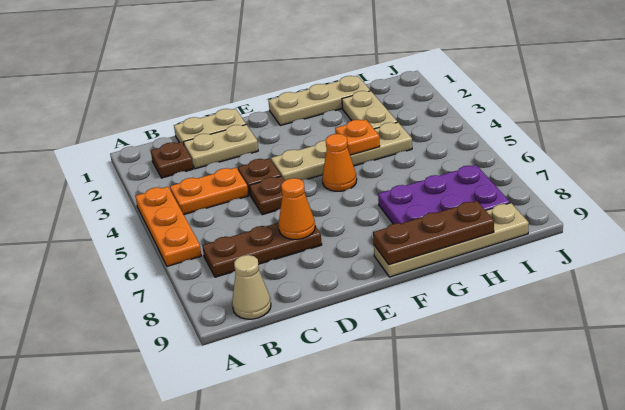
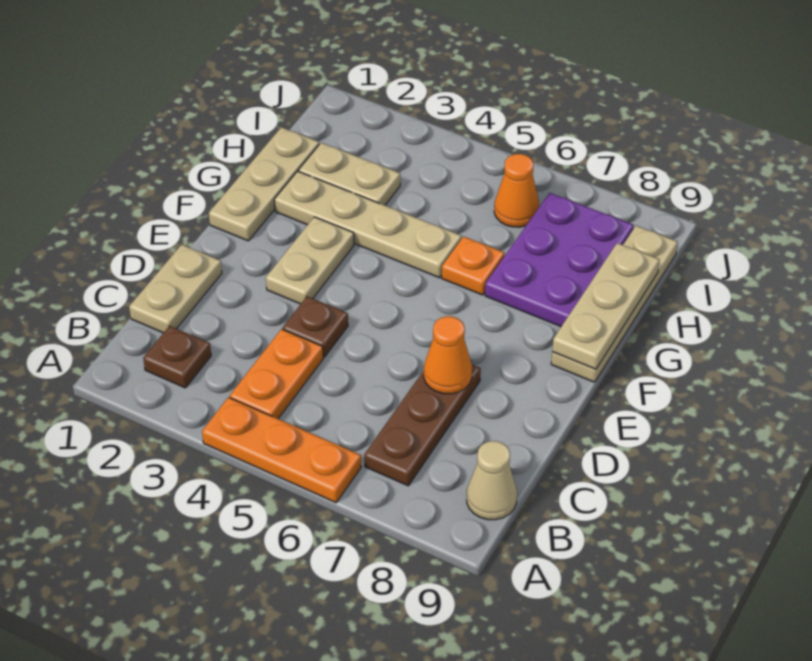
tan 1x2 plate [184,125,258,169] -> tan 1x2 plate moved to [266,217,354,304]
brown 1x1 plate [249,176,285,215] -> none
tan 1x4 plate [271,122,412,180] -> tan 1x4 plate turned to [274,171,461,278]
orange 1x1 cone [322,134,357,191] -> orange 1x1 cone moved to [494,154,539,227]
brown 1x3 plate [373,201,494,265] -> tan 1x3 plate [552,243,660,369]
orange 1x1 plate [335,119,380,155] -> orange 1x1 plate moved to [442,237,504,295]

